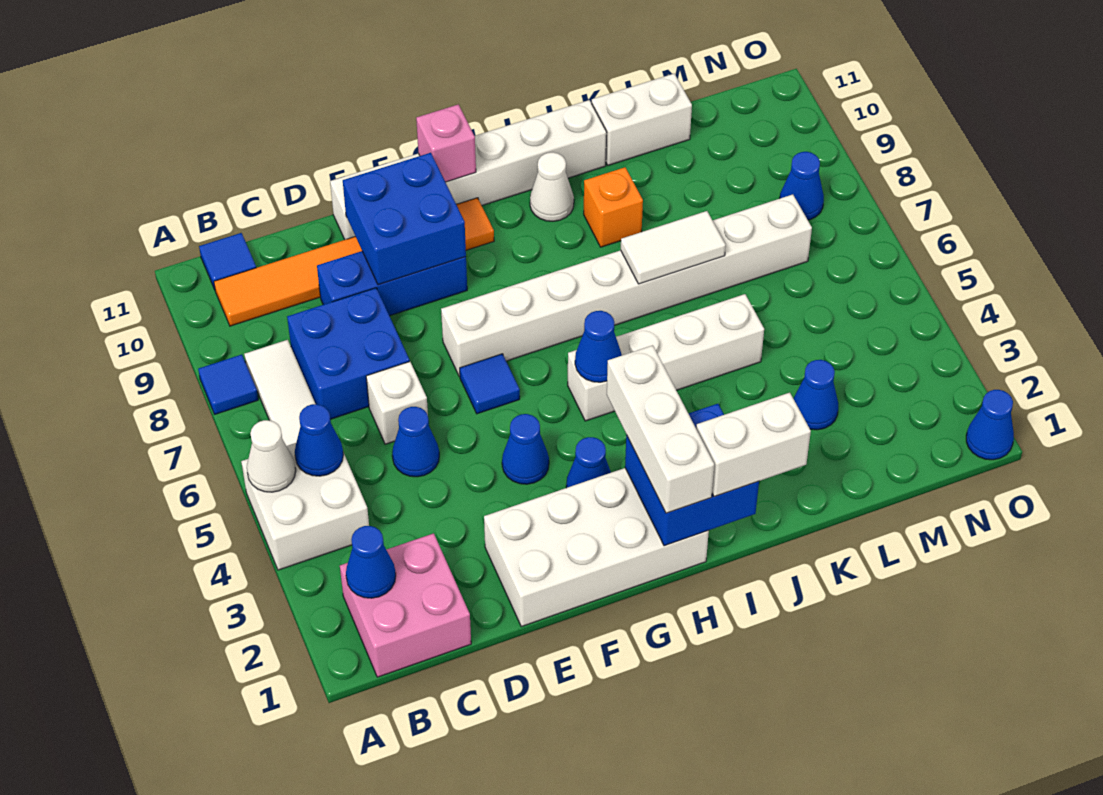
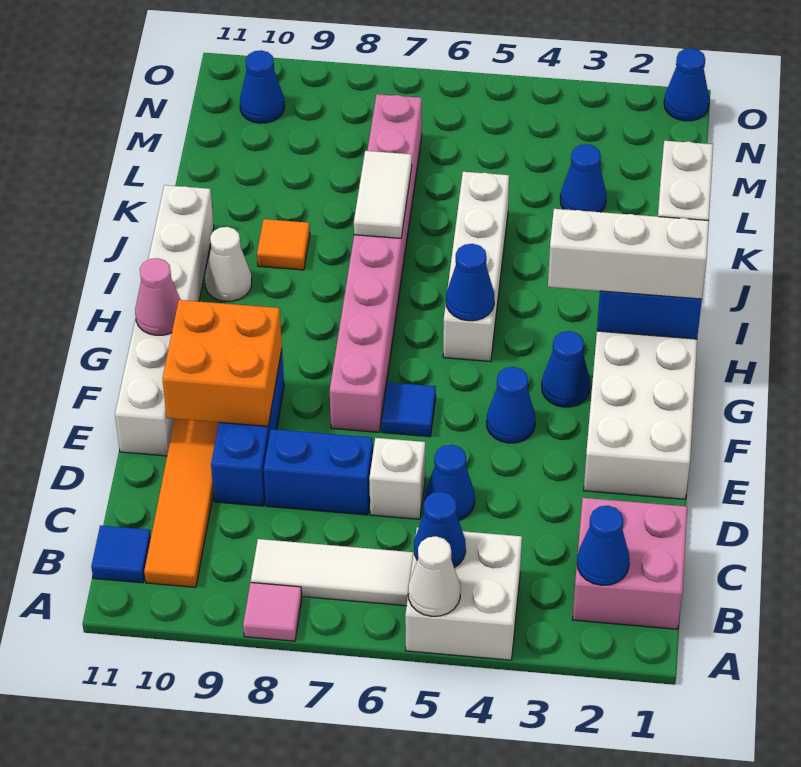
blue 1x1 tile [198,355,258,414] -> pink 1x1 tile [243,583,302,641]
blue 2x2 brick [287,288,410,419] -> blue 1x2 brick [264,429,373,515]
blue 2x2 brick [343,153,466,285] -> orange 2x2 brick [163,300,282,426]
white 1x8 brick [441,194,812,377] -> pink 1x8 brick [330,94,422,432]
pink 1x1 brick [416,104,476,182] -> pink 1x1 cone [135,258,181,335]
orange 1x1 brick [584,167,643,247] -> orange 1x1 tile [257,219,310,270]
white 1x2 brick [592,74,692,165] -> none
blue 1x1 cone [780,152,824,220] -> blue 1x1 cone moved to [240,50,284,123]

